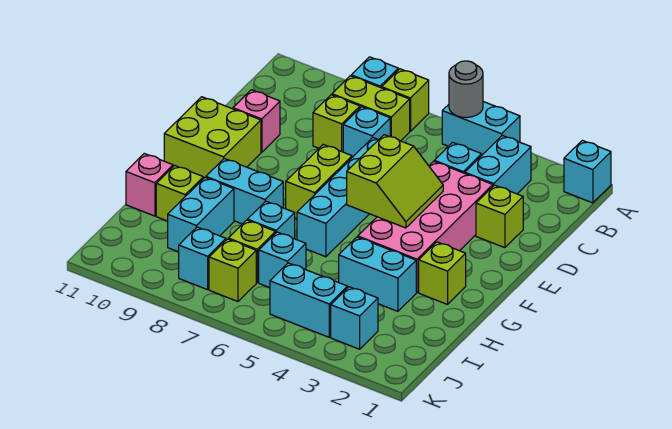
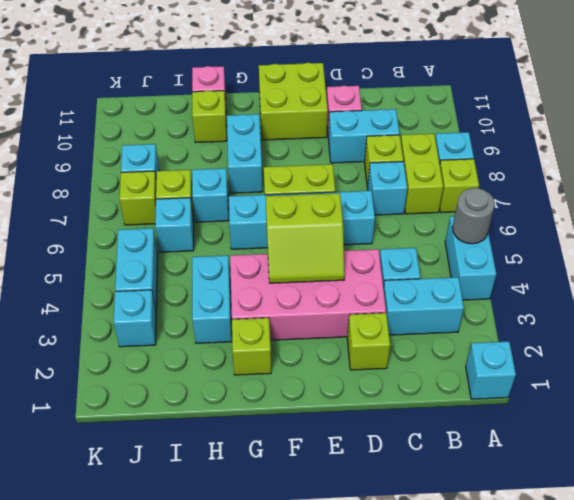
cyan 1x2 brick [168,178,234,252] -> cyan 1x2 brick moved to [328,109,400,163]

